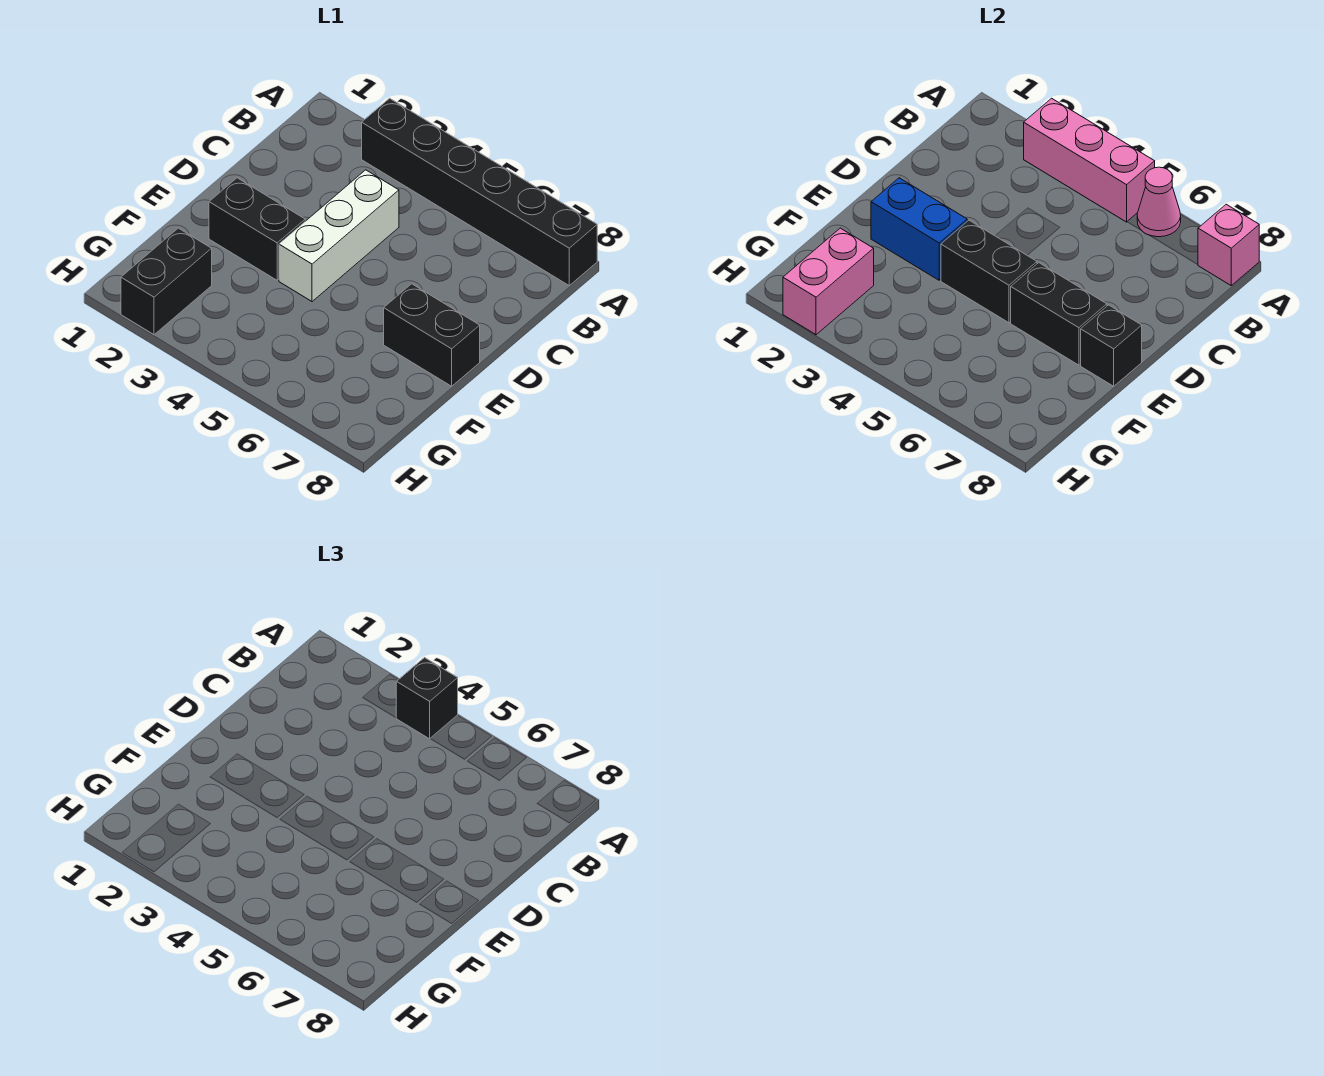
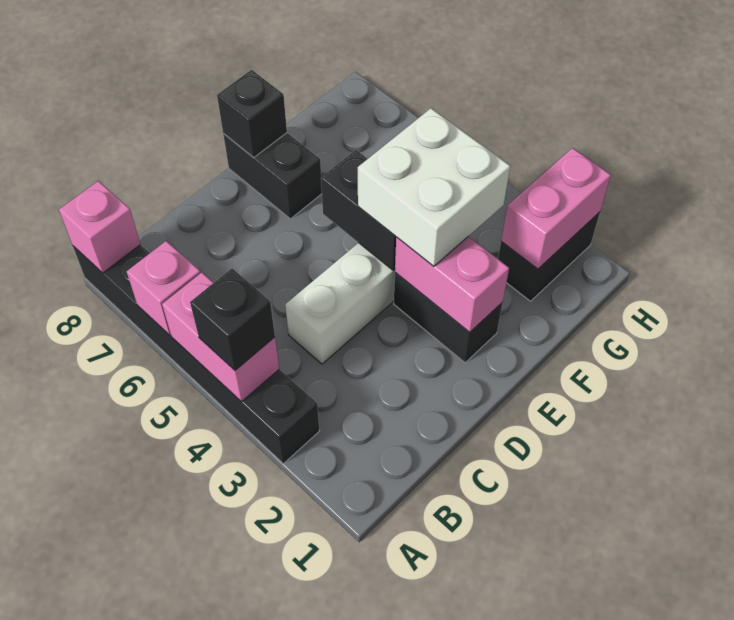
pink 1x3 brick [1024,98,1155,222] -> pink 1x2 brick [162,272,279,402]
pink 1x1 cone [1137,167,1181,237] -> pink 1x1 brick [127,241,200,335]
blue 1x2 brick [871,178,967,280] -> pink 1x2 brick [395,236,509,332]
none -> white 2x2 brick [358,108,510,266]
black 1x2 brick [1011,263,1107,365] -> none

